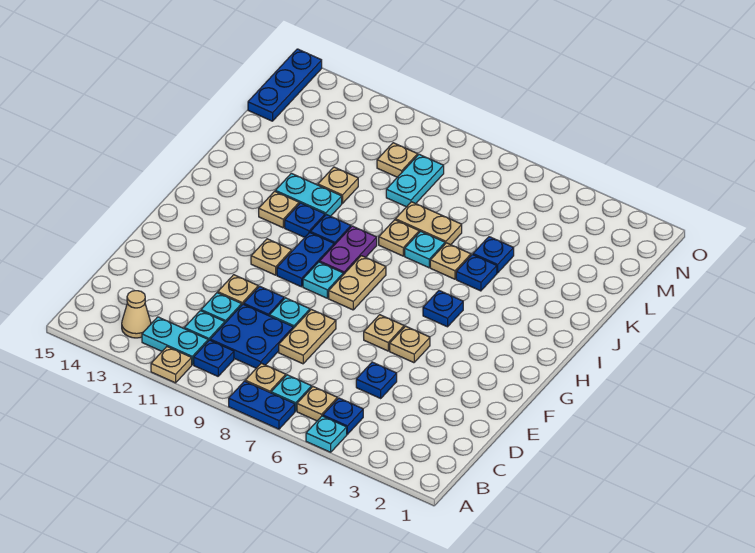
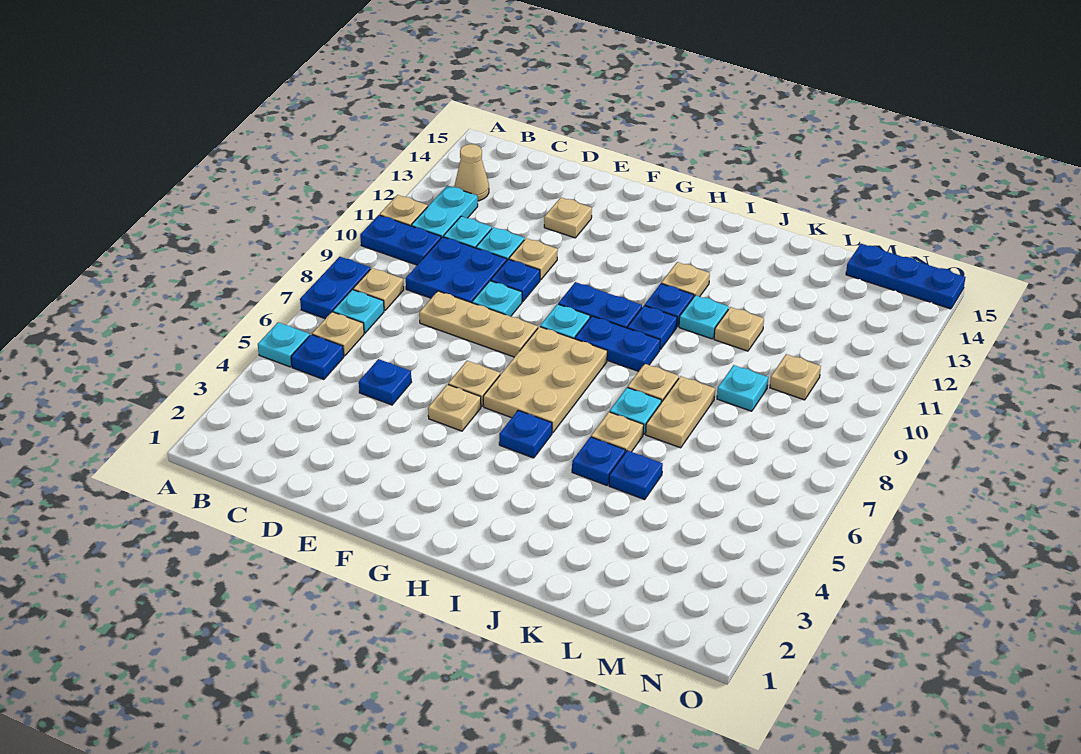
blue 1x1 plate [194,340,234,376] -> blue 1x2 plate [360,215,441,265]
tan 1x2 plate [279,309,336,364] -> tan 1x3 plate [419,291,538,357]
tan 1x2 plate [329,256,386,310] -> tan 2x3 plate [483,327,607,433]
tan 1x1 plate [251,239,292,275] -> tan 1x1 plate moved to [544,198,592,238]
purple 1x2 plate [320,226,377,275] -> blue 1x2 plate [575,316,660,371]
cyan 1x2 plate [275,173,342,216] -> cyan 1x1 plate [679,295,729,339]
cyan 1x2 plate [386,154,444,207] -> cyan 1x1 plate [717,365,768,411]

